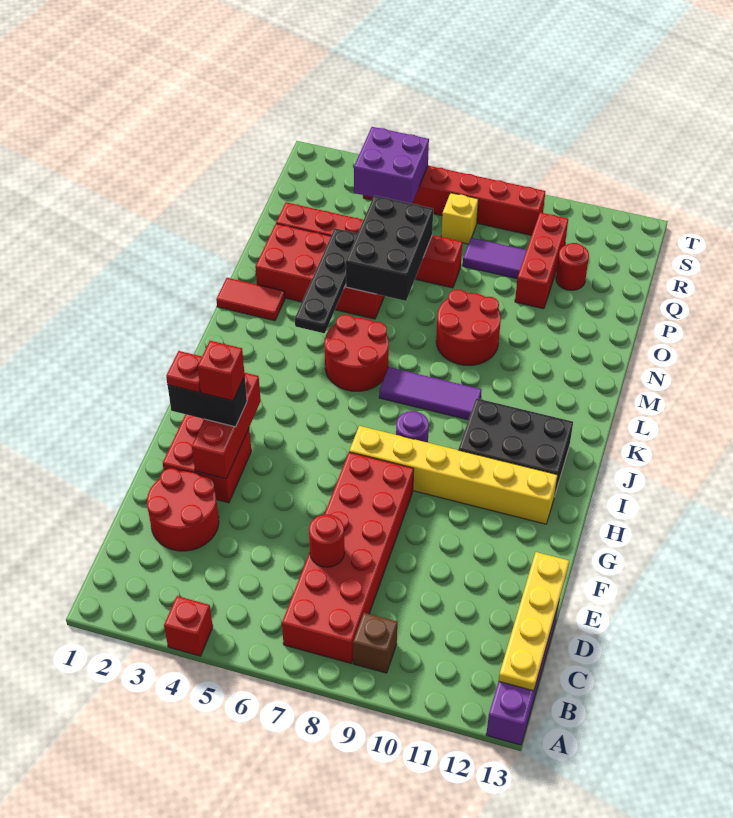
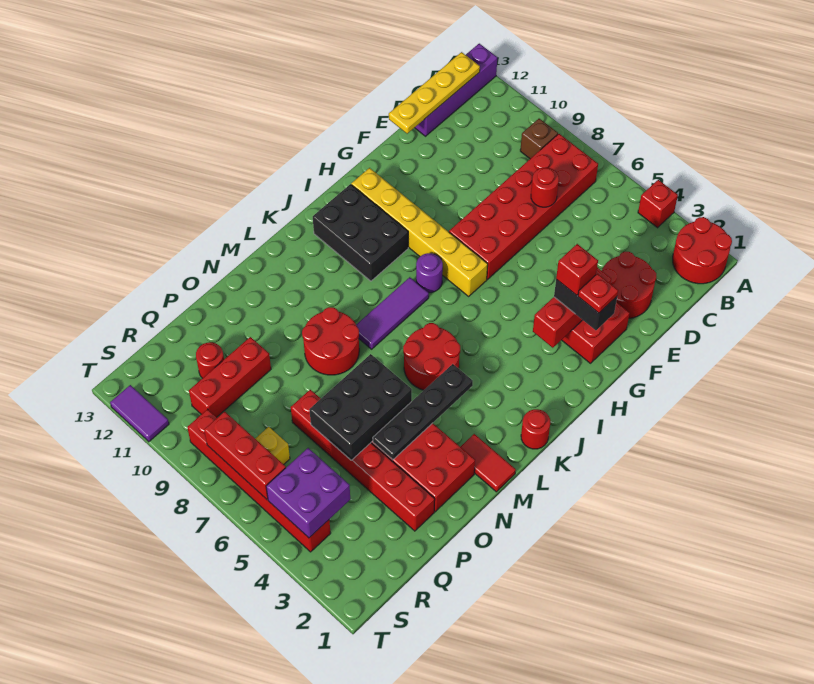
none -> red 2x2 round brick [673,217,732,284]
none -> red 1x1 round brick [521,409,550,449]
purple 1x3 tile [379,367,482,420] -> purple 1x3 tile turned to [356,277,429,349]
purple 1x2 tile [463,238,527,278] -> purple 1x2 tile moved to [110,385,169,442]
none -> red 1x3 brick [204,412,286,500]

